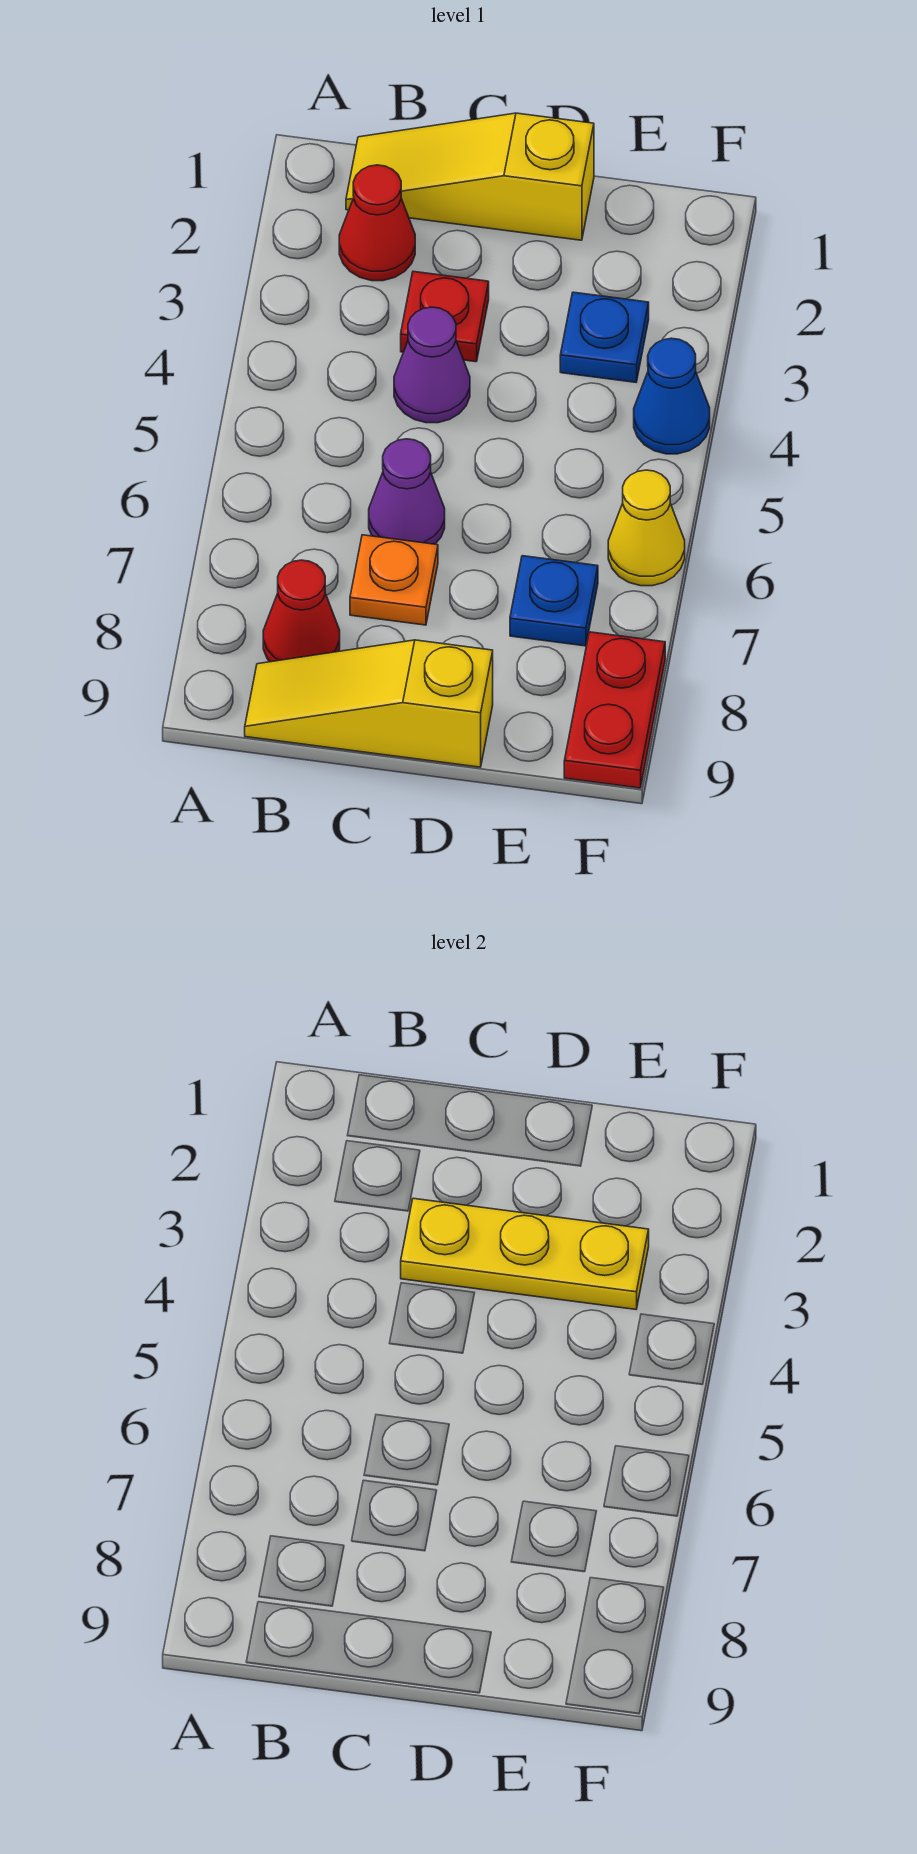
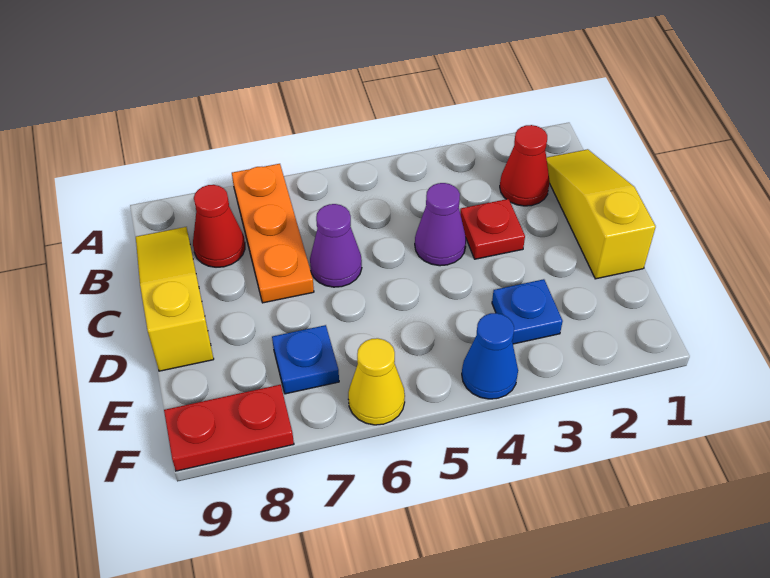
yellow 1x3 plate [401,1198,649,1309] -> none
orange 1x1 plate [350,535,438,625] -> orange 1x3 plate [232,164,314,303]

